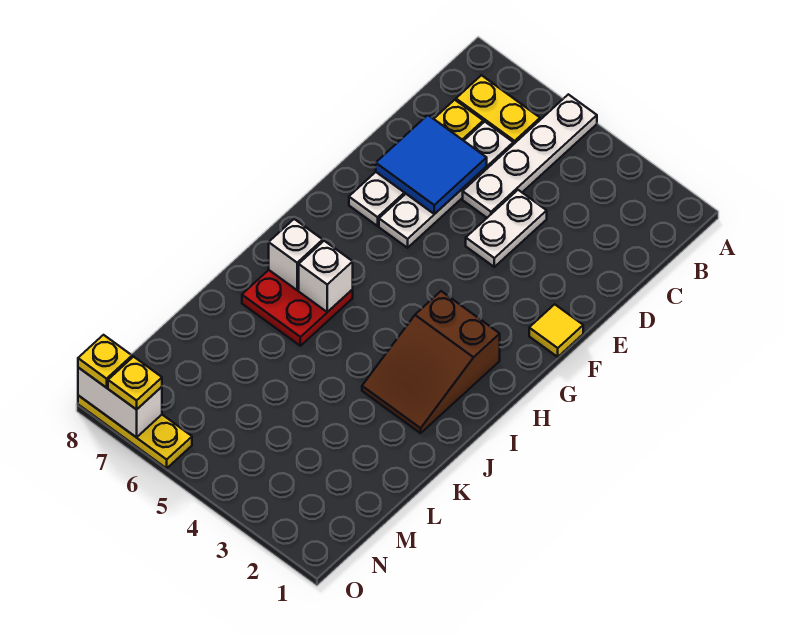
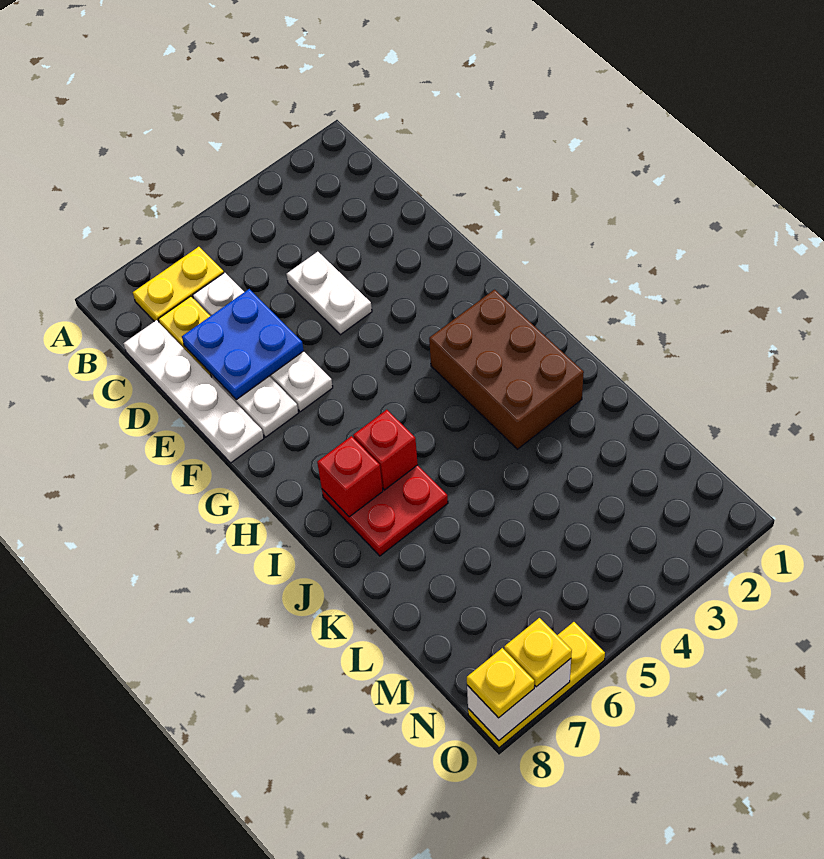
white 1x4 plate [463,94,597,218] -> white 1x4 plate moved to [124,320,264,463]
blue 2x2 tile [376,115,487,214] -> blue 2x2 plate [182,289,304,400]
yellow 1x1 tile [529,304,583,357] -> none
brown 2x3 slope [362,291,500,433] -> brown 2x3 brick [429,290,584,449]
white 1x1 brick [299,241,353,312] -> red 1x1 brick [353,410,418,490]
white 1x1 brick [269,219,323,290] -> red 1x1 brick [317,436,383,517]

